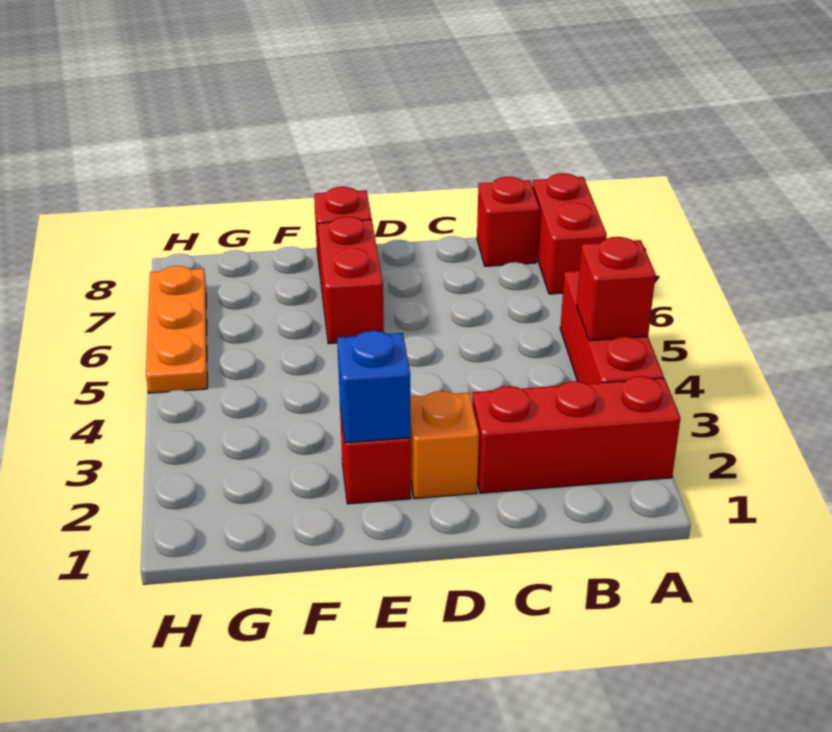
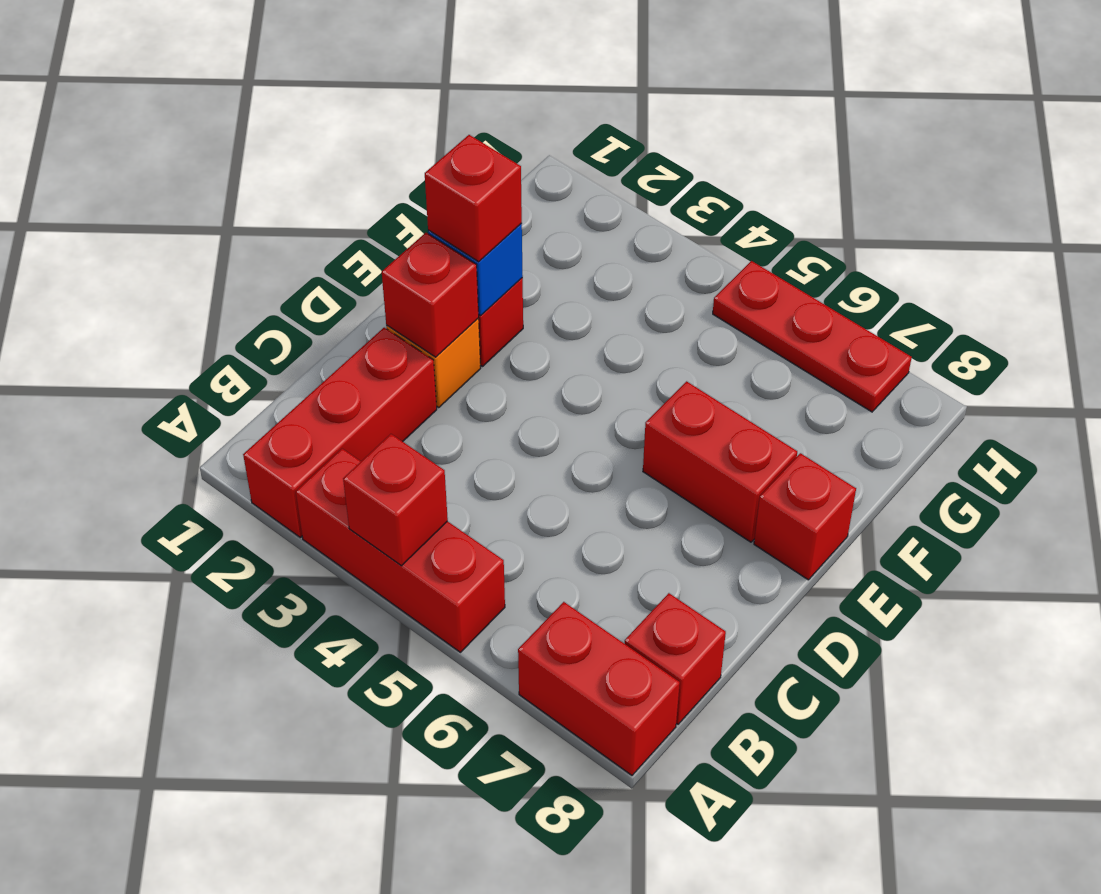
none -> red 1x1 brick [382,233,479,357]
none -> red 1x1 brick [425,135,522,262]
orange 1x3 plate [146,266,207,393] -> red 1x3 plate [713,261,912,412]

